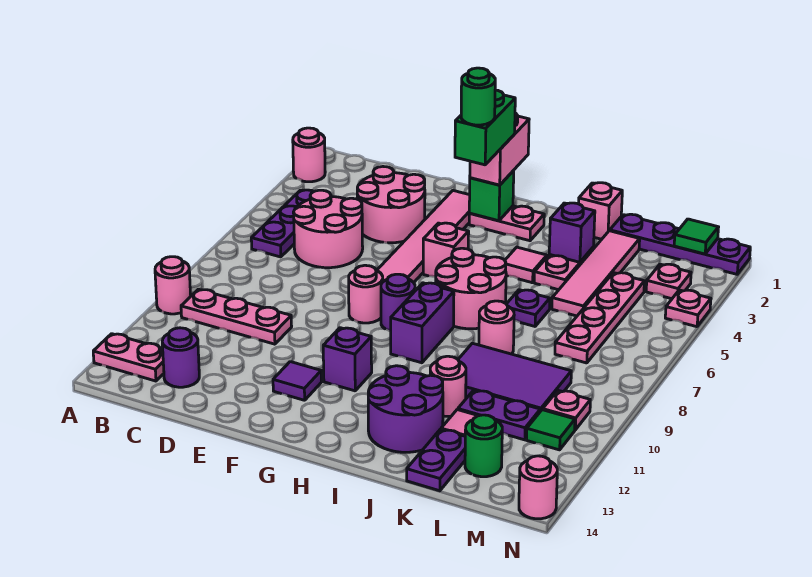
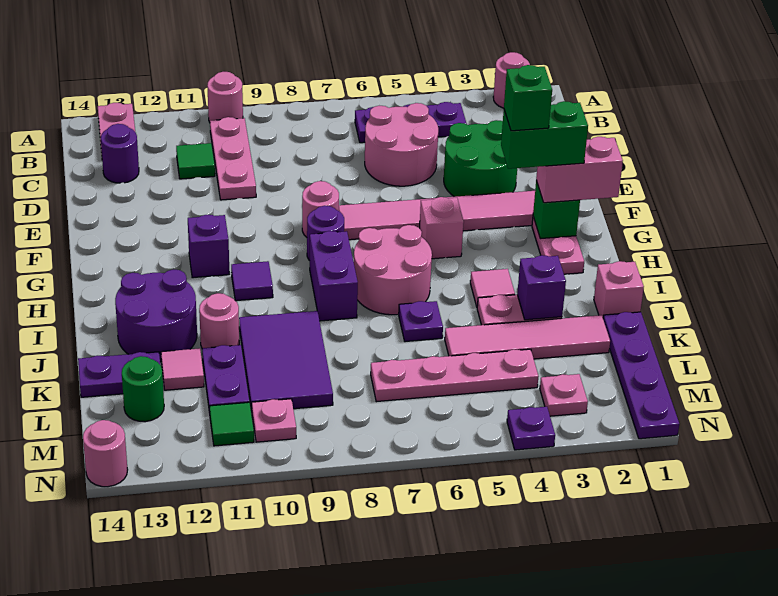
pink 2x2 round brick [357,167,425,243] -> green 2x2 round brick [444,120,517,197]
purple 1x1 tile [273,362,321,400] -> purple 1x1 tile moved to [231,261,273,301]
green 1x1 round brick [461,68,495,125] -> green 1x1 brick [504,65,552,131]
purple 1x2 brick [391,283,454,363] -> purple 1x2 brick turned to [310,231,358,321]
pink 1x1 round brick [479,301,514,354] -> none
green 1x1 tile [674,219,719,254] -> green 1x1 tile moved to [176,143,215,179]
pink 1x1 plate [665,290,711,327] -> purple 1x1 plate [507,407,555,450]

